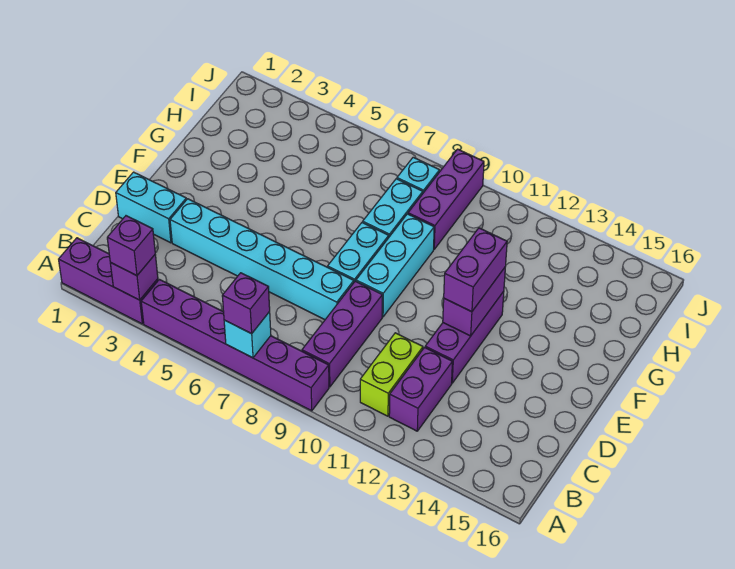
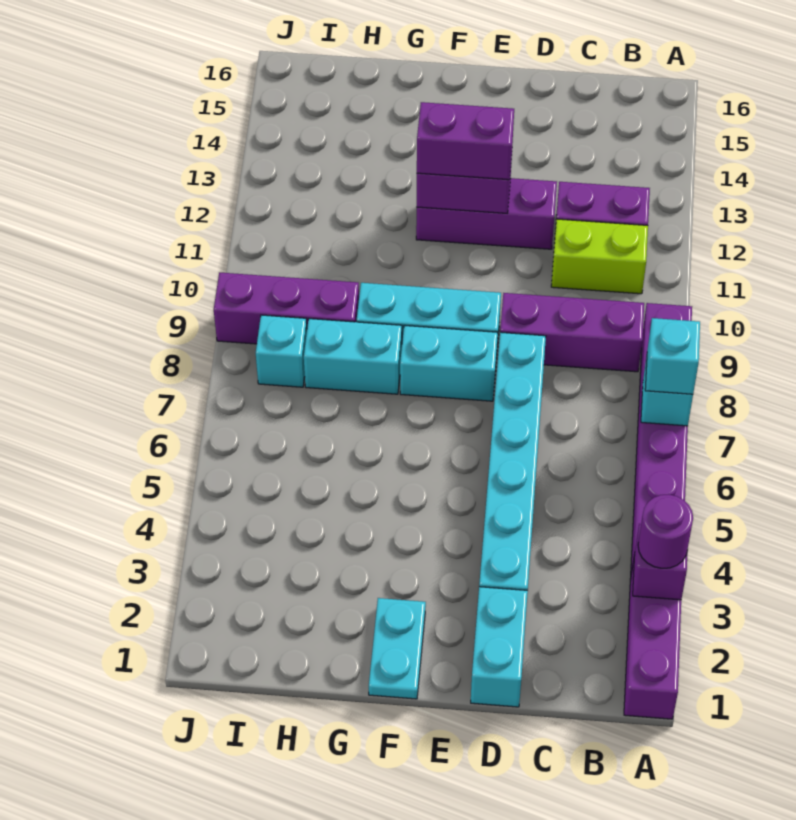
purple 1x1 brick [107,216,155,276] -> purple 1x1 round brick [638,494,693,568]
purple 1x1 brick [222,273,270,334] -> cyan 1x1 brick [645,318,700,394]
none -> cyan 1x2 plate [369,598,426,699]

